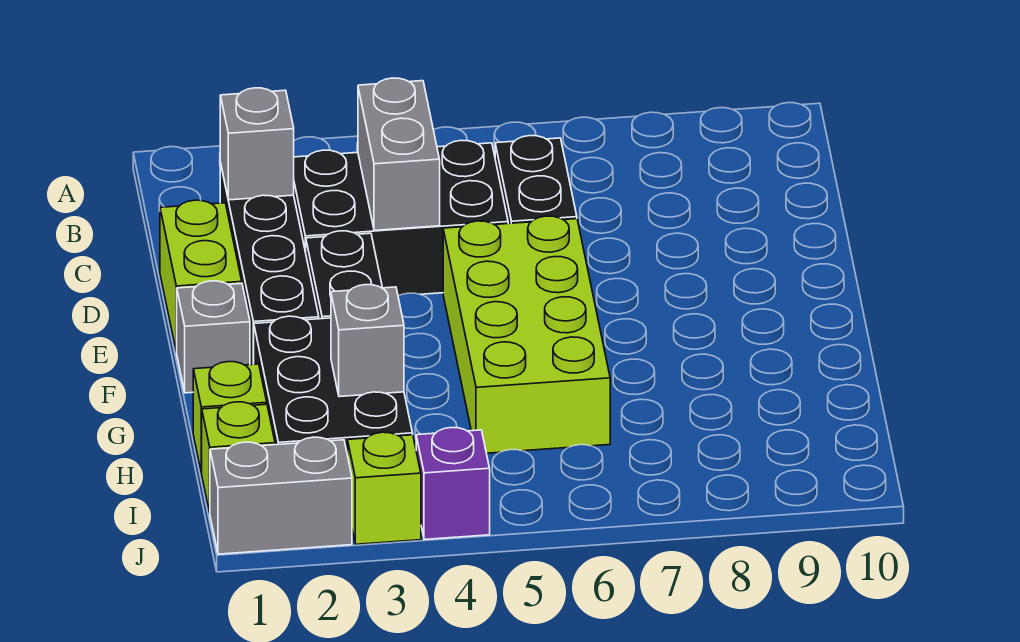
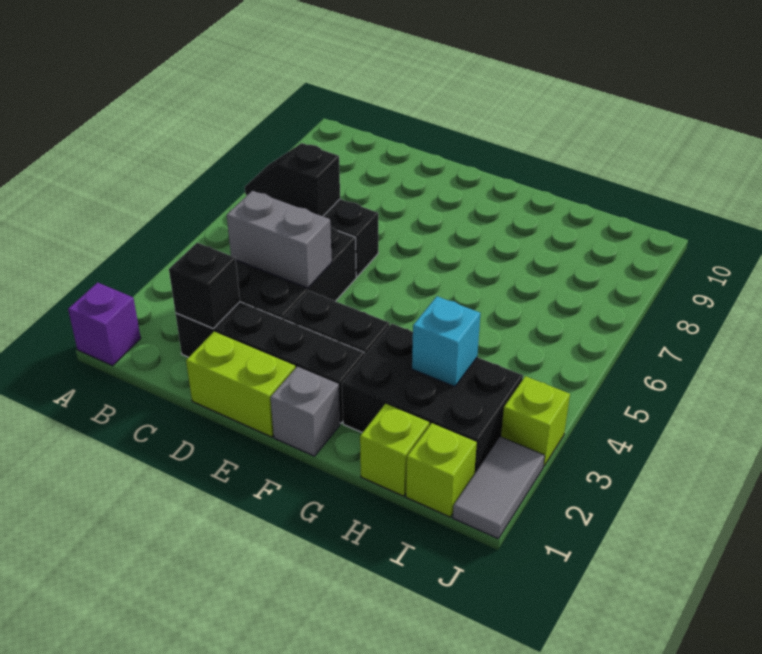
none -> black 1x2 slope [245,143,340,216]
grey 1x1 brick [220,88,294,200] -> black 1x1 brick [169,243,240,329]
lime 2x4 brick [443,216,610,453] -> none
grey 1x1 brick [331,284,404,397] -> cyan 1x1 brick [412,296,480,387]
grey 1x2 brick [210,437,352,554] -> grey 1x2 tile [453,437,545,539]
purple 1x1 brick [416,428,490,540] -> purple 1x1 brick moved to [68,283,141,366]

